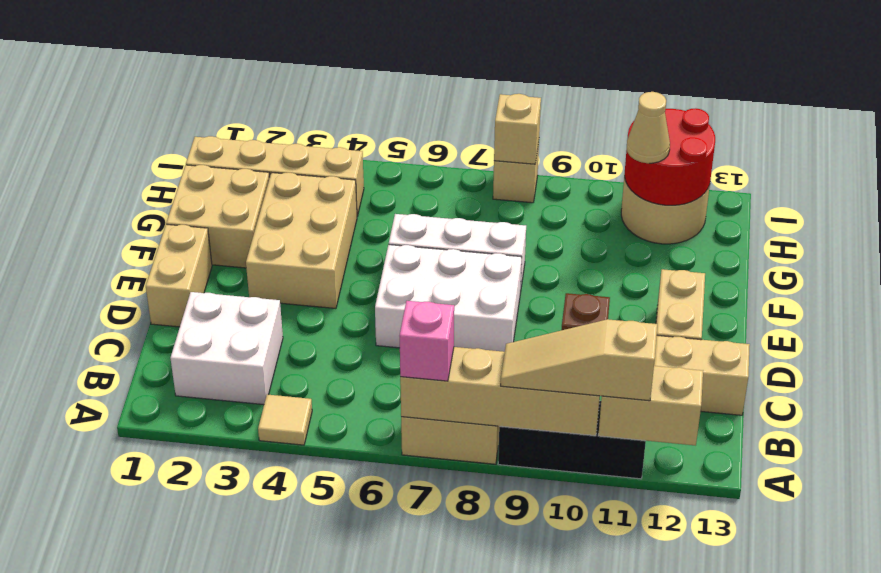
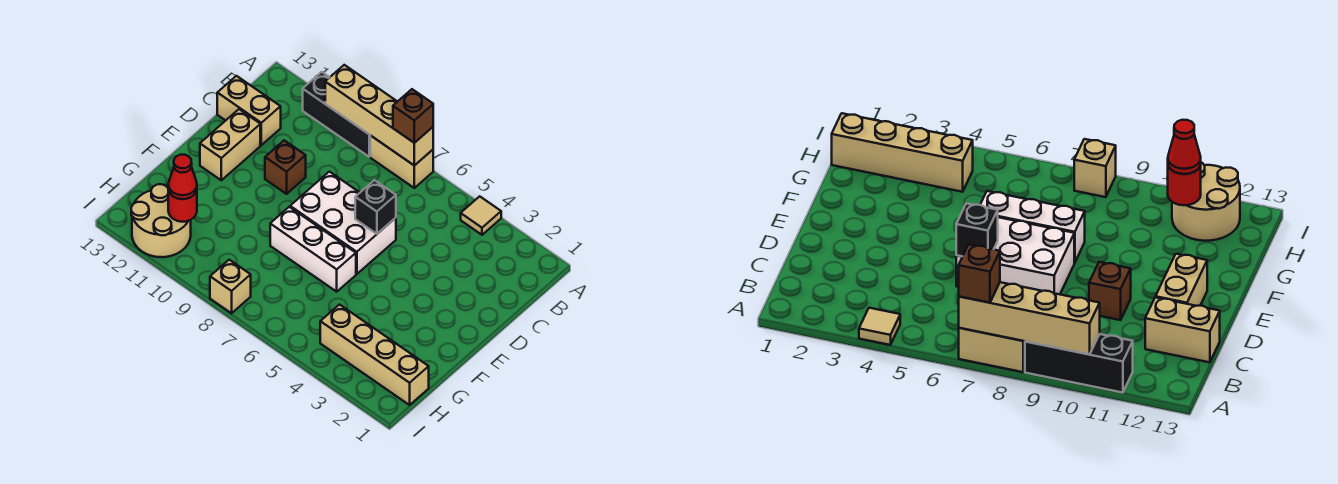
pink 1x1 brick [399,301,454,381] -> brown 1x1 brick [393,89,433,143]
tan 1x3 slope [501,319,657,401] -> none
tan 1x2 brick [598,366,703,446] -> none
white 2x2 brick [170,292,283,405] -> none
tan 1x2 brick [146,224,212,327] -> none
none -> black 1x1 brick [355,180,396,234]
tan 2x3 brick [246,173,357,308] -> none
tan 2x2 brick [166,165,270,268] -> none
red 2x2 round brick [625,108,715,205] -> red 1x1 round brick [168,189,197,222]
tan 1x1 cone [627,92,670,163] -> red 1x1 cone [168,155,197,199]
tan 1x1 brick [494,94,541,164] -> none

